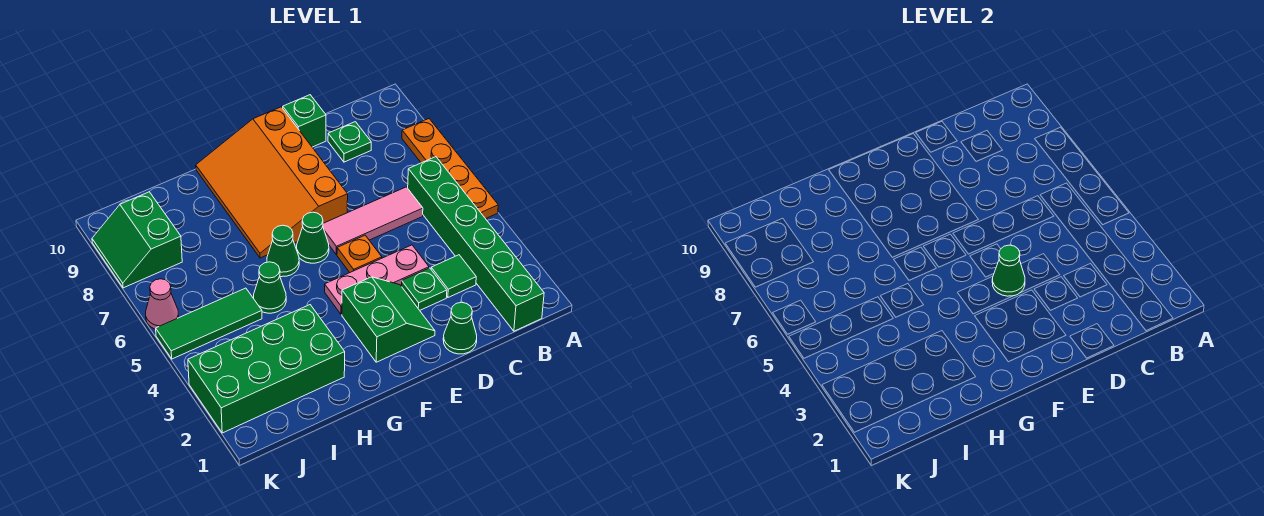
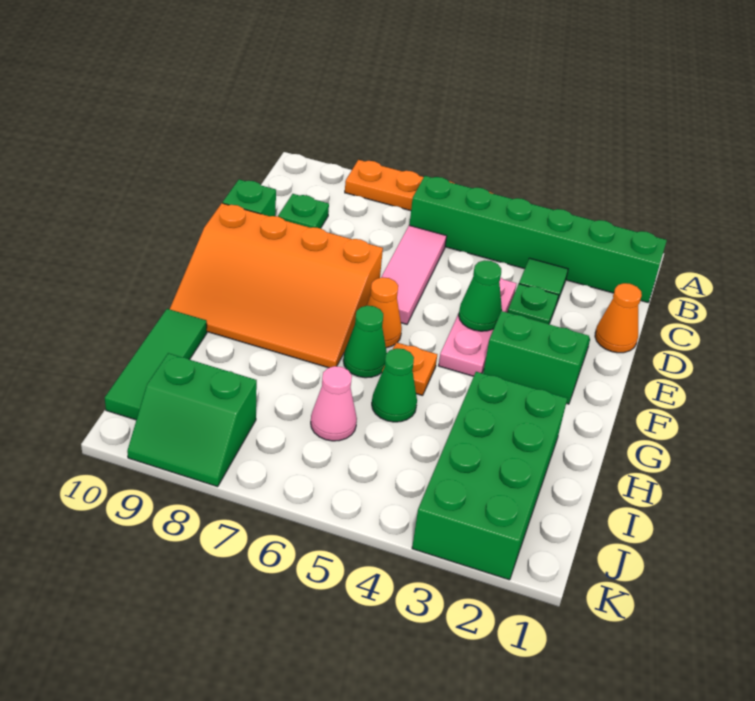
green 1x1 cone [443,302,477,354] -> orange 1x1 cone [595,283,642,353]
orange 1x1 plate [337,235,382,273] -> orange 1x1 plate moved to [382,342,437,396]
green 1x1 cone [297,212,329,263] -> orange 1x1 cone [366,277,402,348]
green 1x3 tile [156,288,262,359] -> green 1x3 tile moved to [105,309,207,420]
pink 1x1 cone [146,279,179,329] -> pink 1x1 cone moved to [311,366,357,441]

